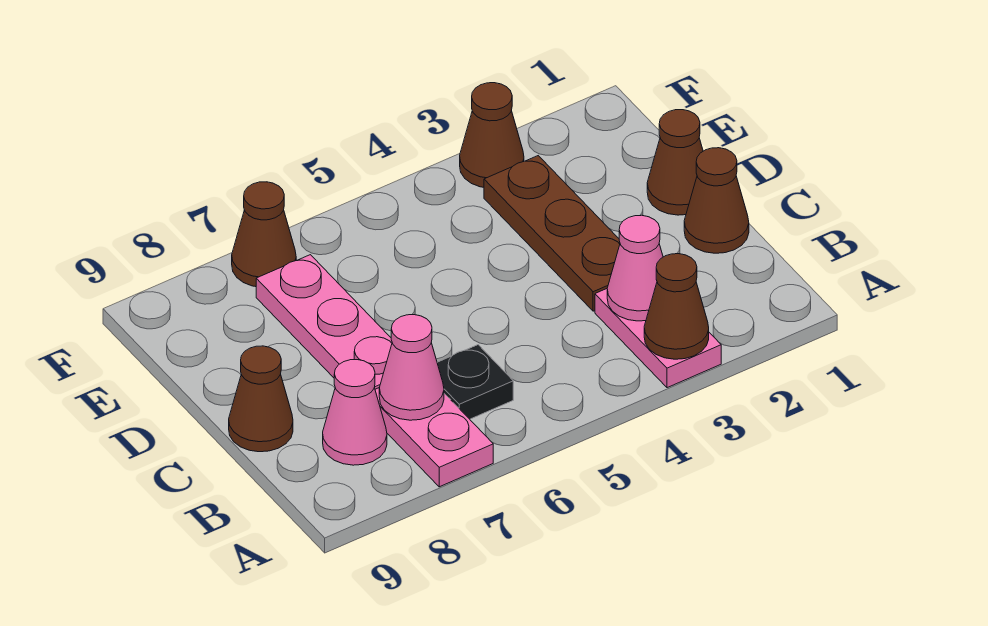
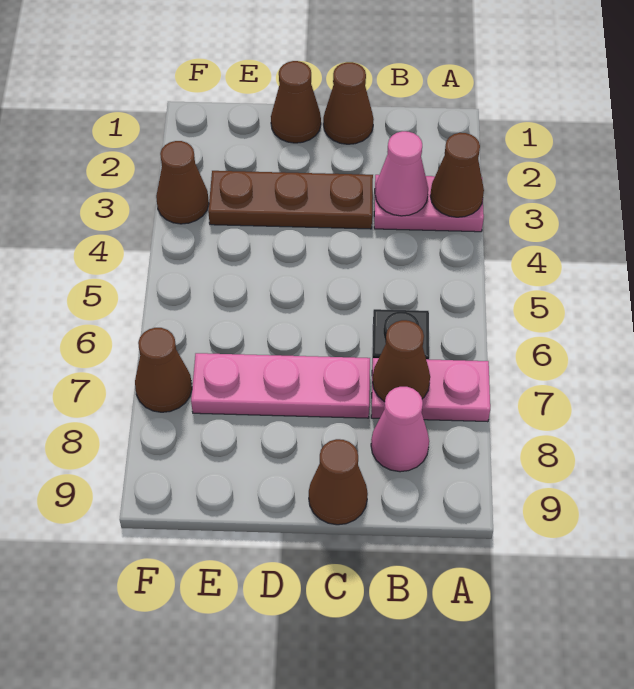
pink 1x1 cone [379,315,444,420] -> brown 1x1 cone [373,320,430,402]

